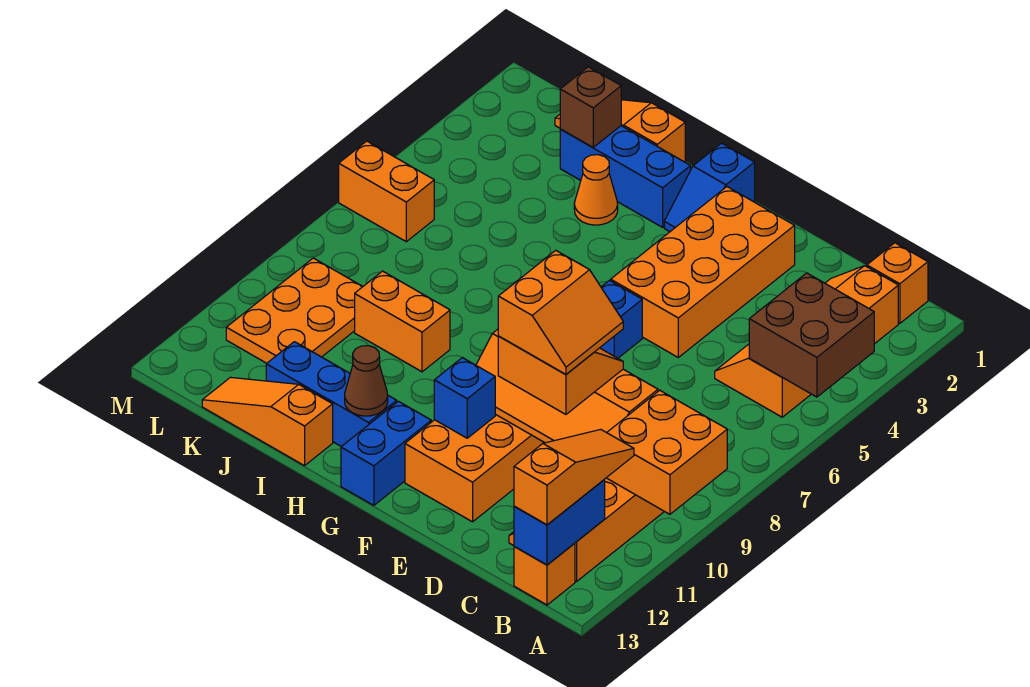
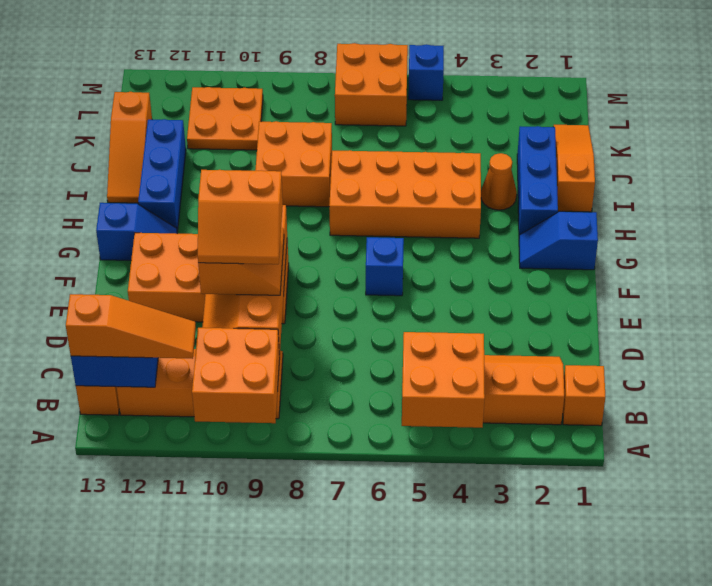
brown 2x2 brick [749,273,874,397] -> orange 2x2 brick [402,332,485,428]
orange 2x4 brick [611,187,795,357] -> orange 2x4 brick moved to [329,150,481,238]
blue 1x1 brick [434,358,495,438] -> blue 1x1 brick moved to [408,44,444,100]
blue 1x2 brick [341,401,431,505] -> blue 1x2 slope [96,203,177,260]
brown 1x1 cone [345,346,388,416] -> none
orange 1x2 brick [355,271,450,372] -> orange 2x2 brick [255,121,332,207]
orange 1x3 slope [202,377,333,466] -> orange 1x3 slope turned to [107,92,152,203]
brown 1x1 brick [560,67,621,147] -> none
orange 2x3 plate [226,258,363,363] -> orange 2x2 plate [187,87,263,150]
orange 1x2 brick [339,141,434,242] -> orange 2x2 brick [335,43,408,126]

